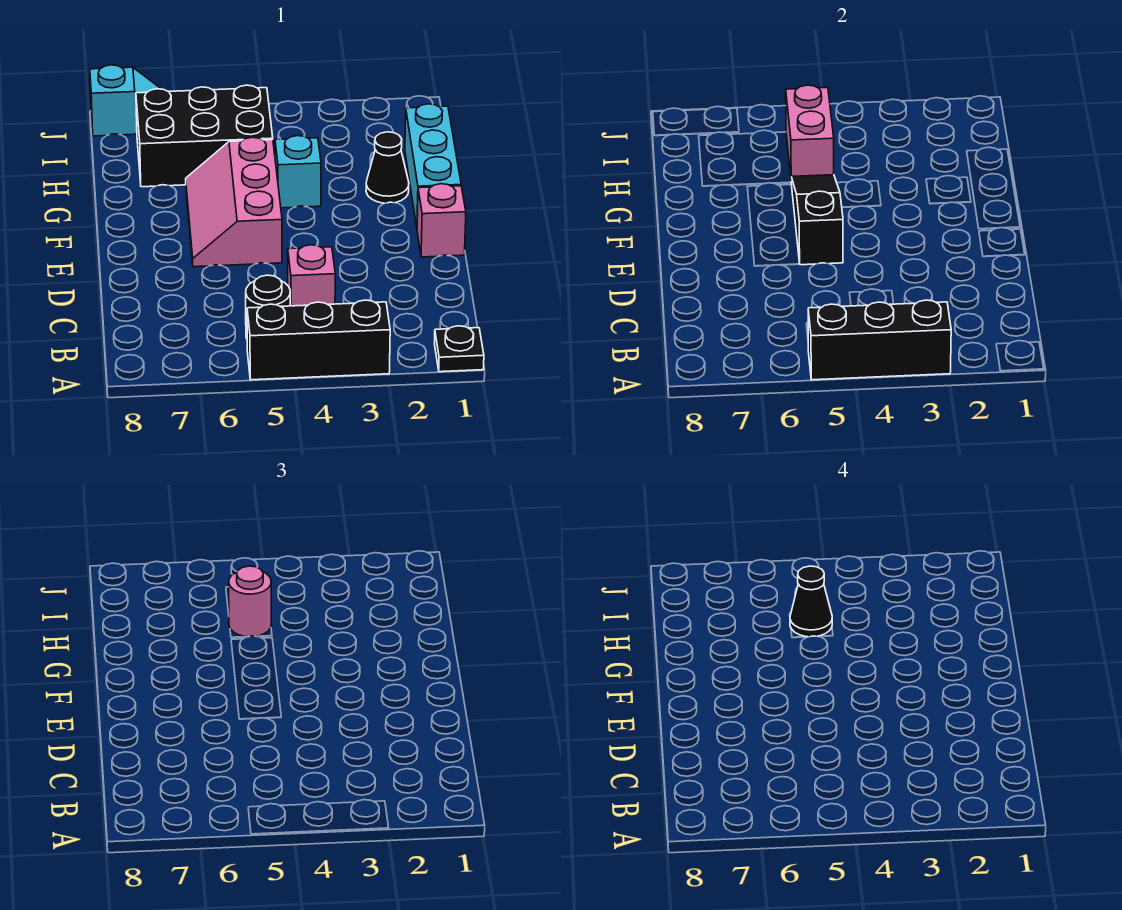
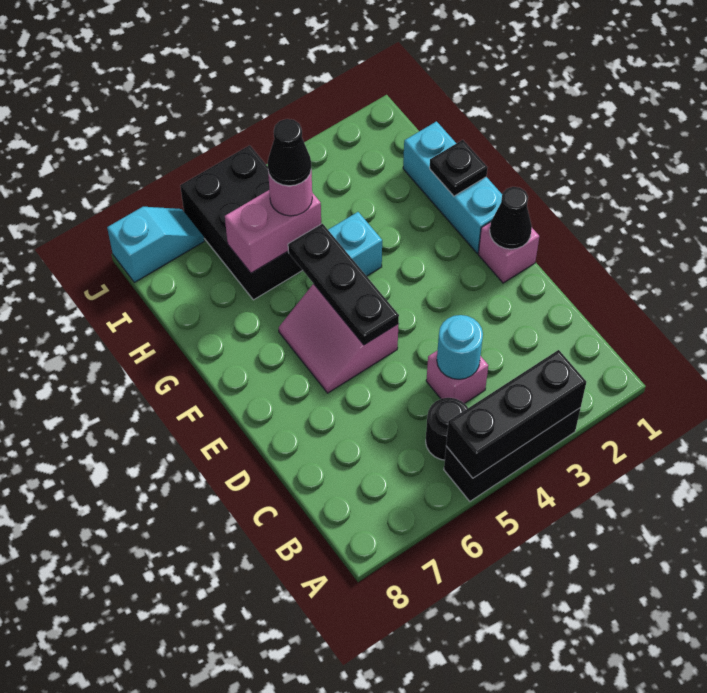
black 1x1 plate [434,326,484,372] -> black 1x1 plate moved to [430,140,488,196]
none -> cyan 1x1 round brick [437,315,483,379]
pink 2x3 slope [186,137,282,267] -> pink 2x2 slope [279,284,398,393]
black 1x3 slope [791,175,843,265] -> black 1x3 plate [288,224,399,345]
black 1x1 cone [366,132,409,203] -> black 1x1 cone moved to [490,187,532,249]
black 2x3 brick [136,85,273,187] -> black 2x3 brick turned to [180,145,302,300]
pink 1x2 brick [786,85,834,176] -> pink 1x2 brick turned to [225,190,321,273]

